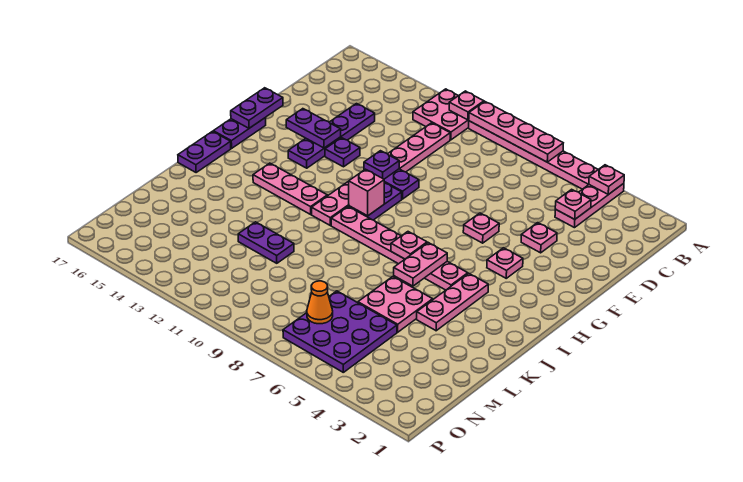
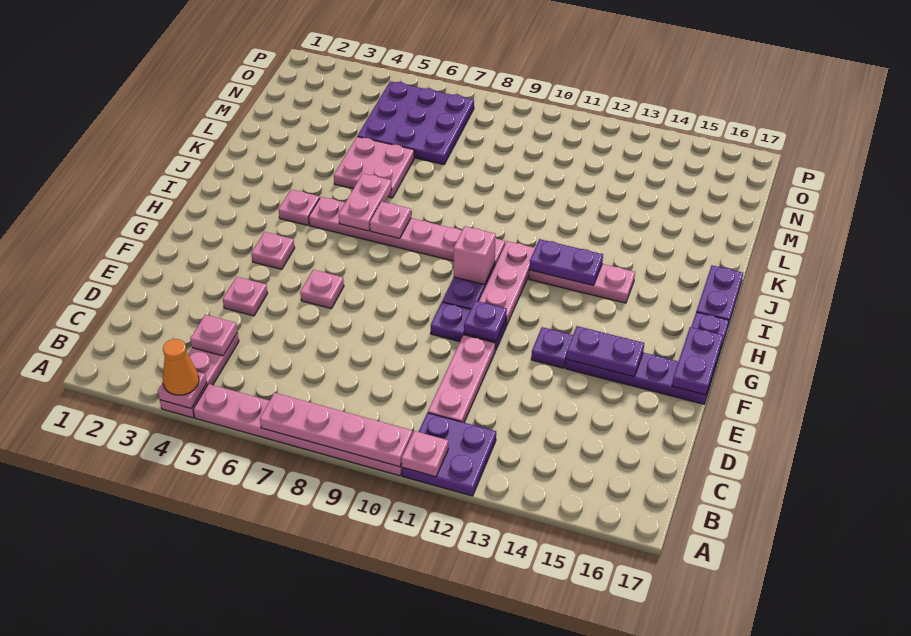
pink 2x2 plate [413,89,469,140] -> purple 2x2 plate [402,413,496,496]
purple 1x4 plate [288,104,375,168] -> purple 1x4 plate turned to [566,353,713,404]
pink 1x3 plate [417,273,488,331] -> pink 1x1 plate [279,190,320,225]
purple 1x2 plate [238,222,294,263] -> purple 1x2 plate moved to [529,239,603,285]
orange 1x1 cone [307,281,333,324] -> orange 1x1 cone moved to [163,339,199,395]

